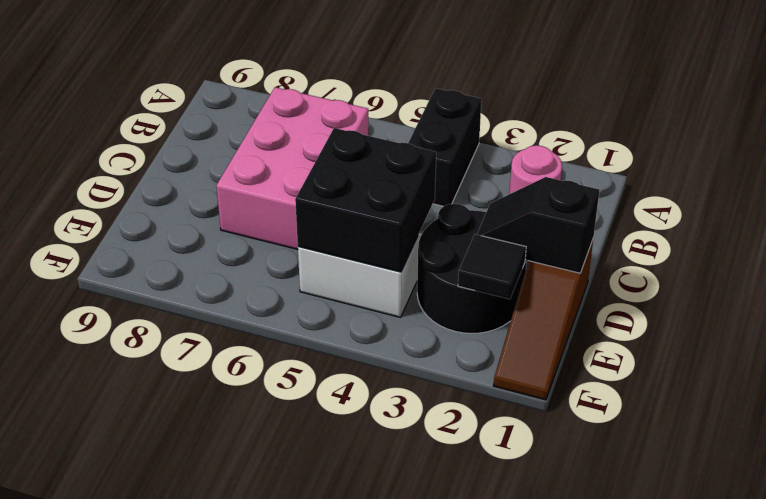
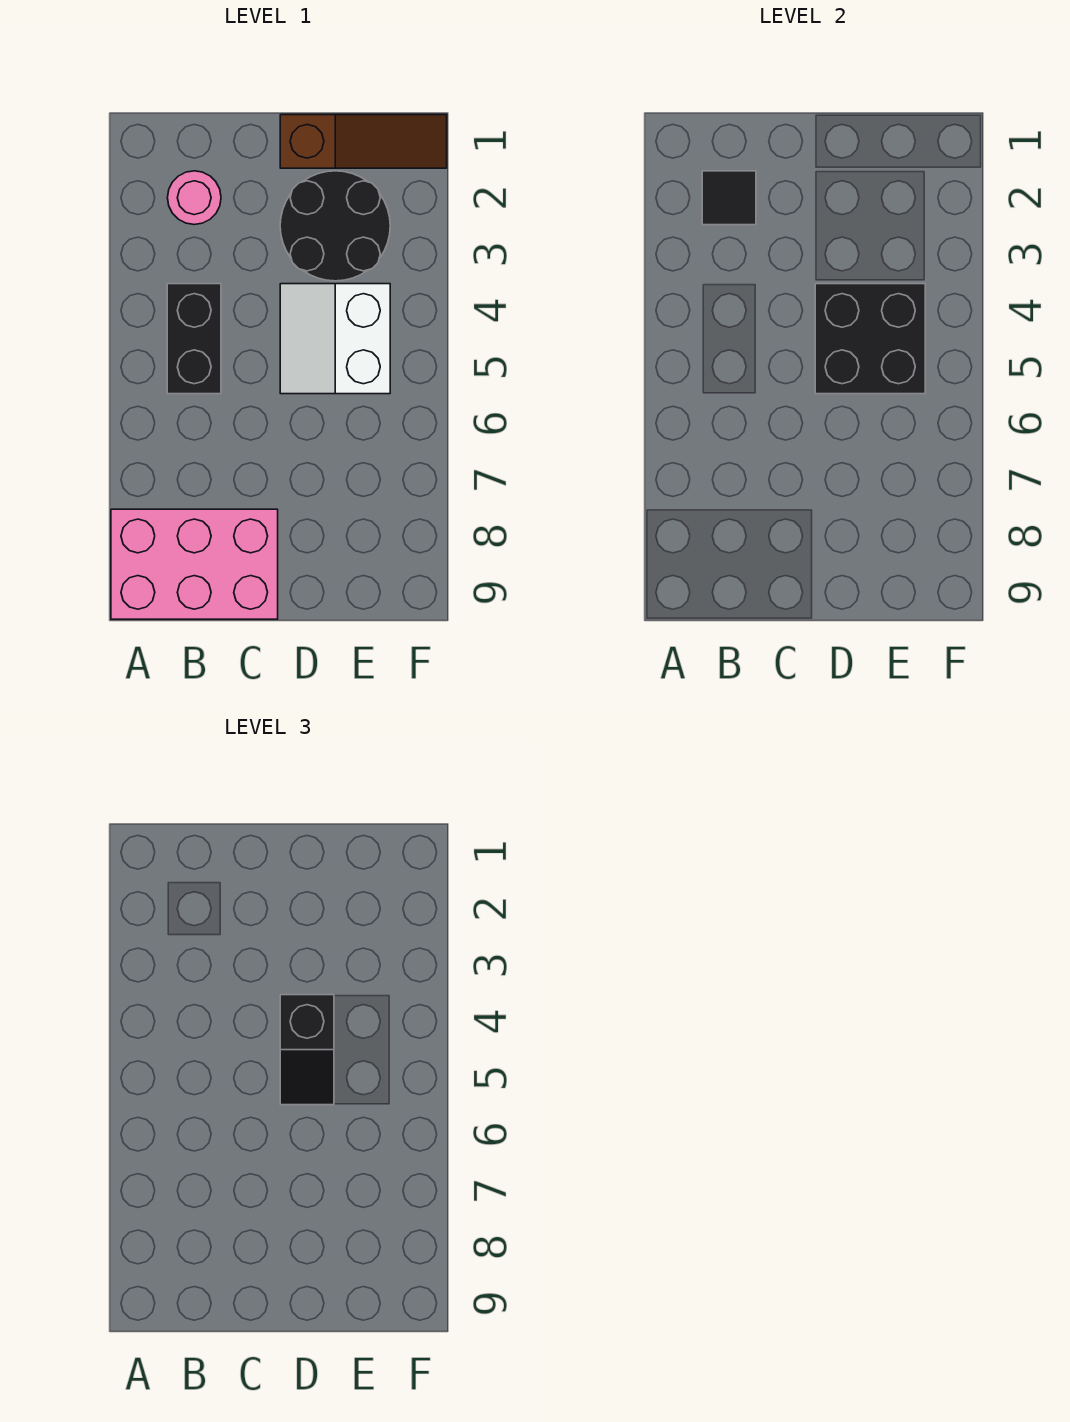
black 1x2 brick [408,88,482,206] -> black 1x2 brick turned to [167,284,221,394]
pink 2x3 brick [216,87,368,249] -> pink 2x3 brick moved to [111,509,278,619]
black 1x2 slope [477,177,599,273] -> black 1x2 slope moved to [280,995,334,1105]
black 1x1 tile [458,234,526,299] -> black 1x1 tile moved to [702,171,756,225]

